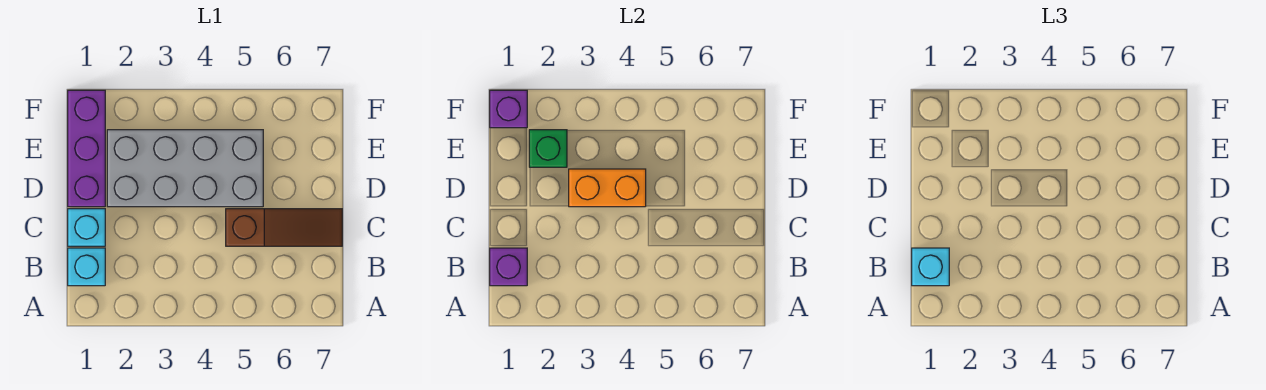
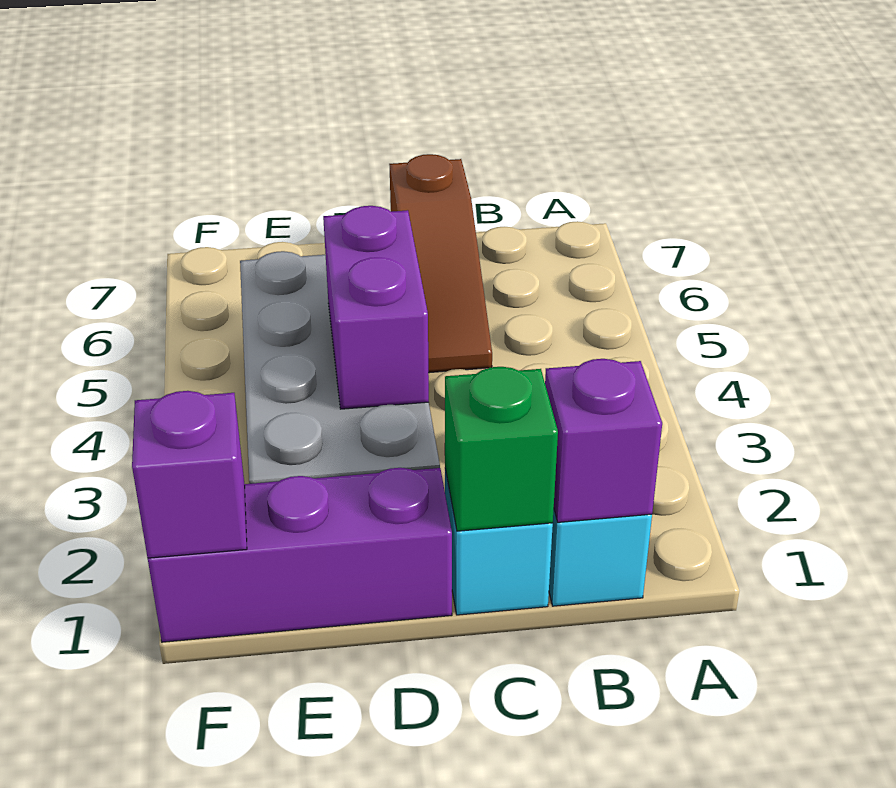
cyan 1x1 brick [912,248,949,286] -> none
brown 1x3 slope [226,209,342,246] -> brown 1x3 slope turned to [389,154,492,373]
orange 1x2 brick [569,169,646,207] -> purple 1x2 brick [323,206,429,409]
green 1x1 brick [529,130,567,167] -> green 1x1 brick moved to [445,367,558,531]

